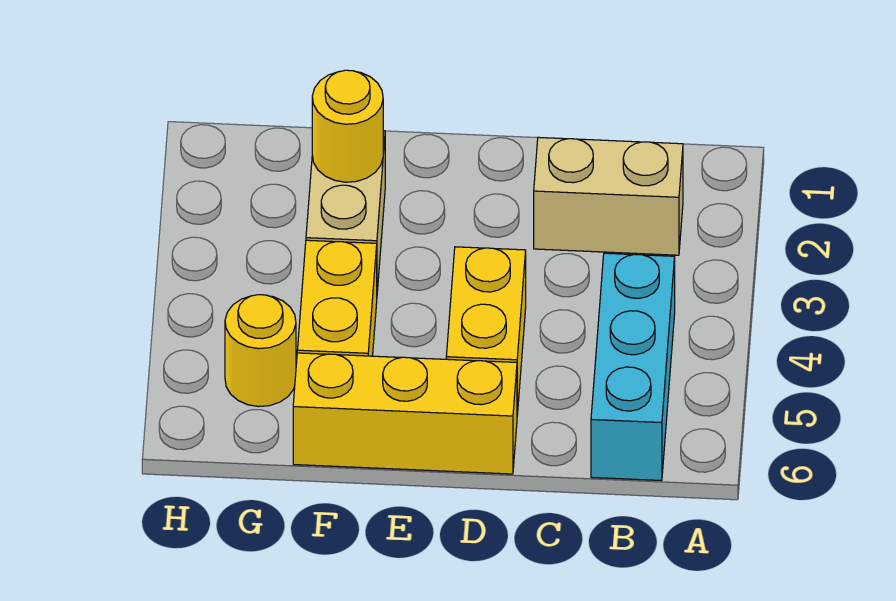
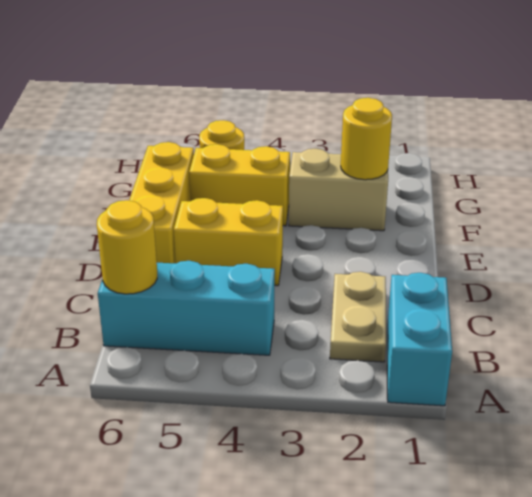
none -> cyan 1x2 brick [387,273,452,406]
tan 1x2 brick [534,137,683,255] -> tan 1x2 plate [330,272,386,362]
none -> yellow 1x1 round brick [97,200,157,294]

